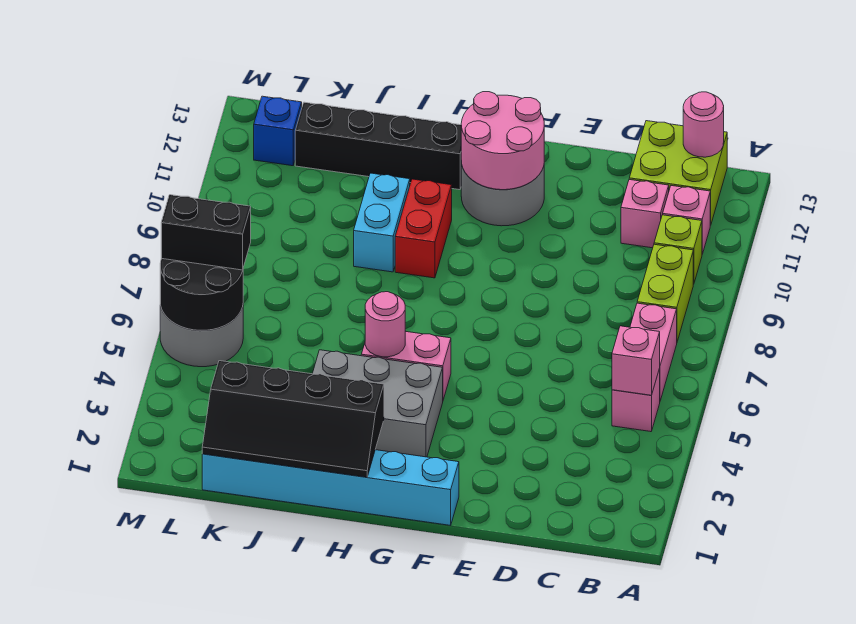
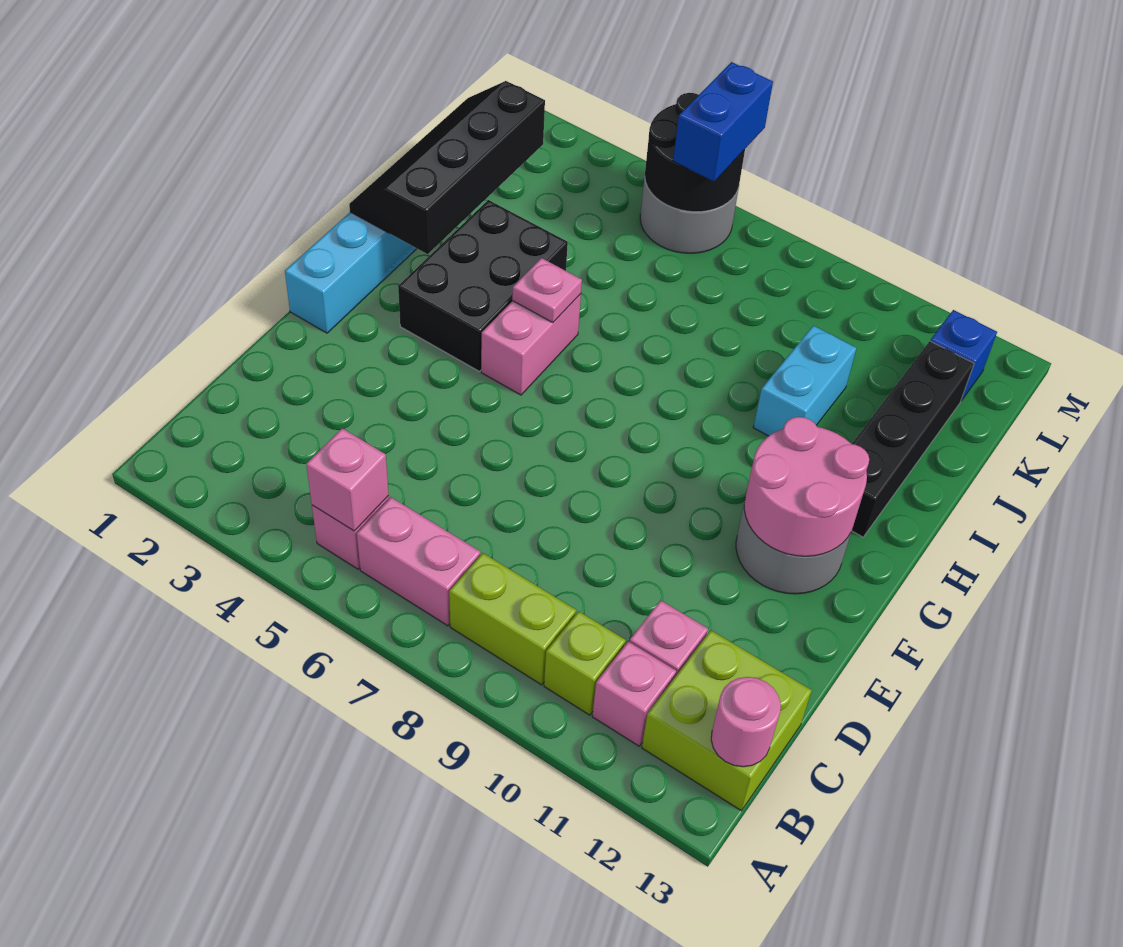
grey 2x3 brick [312,350,443,457] -> black 2x3 brick [398,200,568,371]
pink 1x1 round brick [365,292,405,357] -> pink 1x1 plate [512,258,582,323]
red 1x2 brick [395,179,452,278] -> none
cyan 1x2 brick [354,173,410,272] -> cyan 1x2 brick turned to [753,326,856,436]
black 1x2 brick [161,195,251,270] -> blue 1x2 brick [673,62,773,181]

